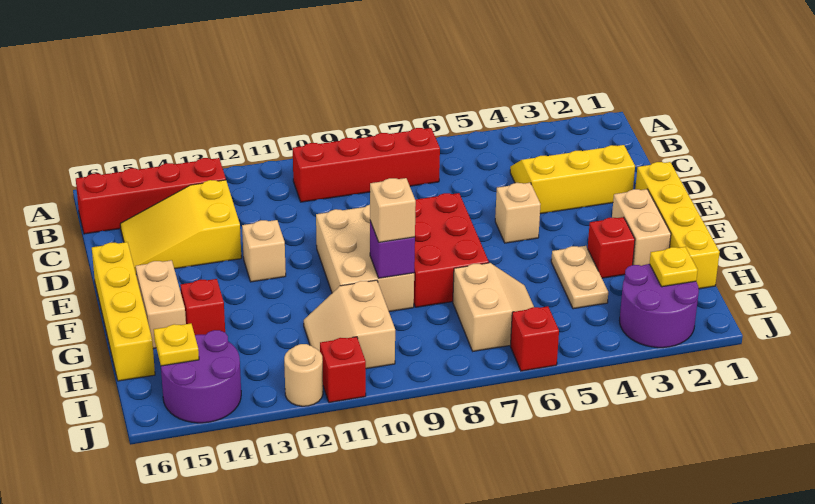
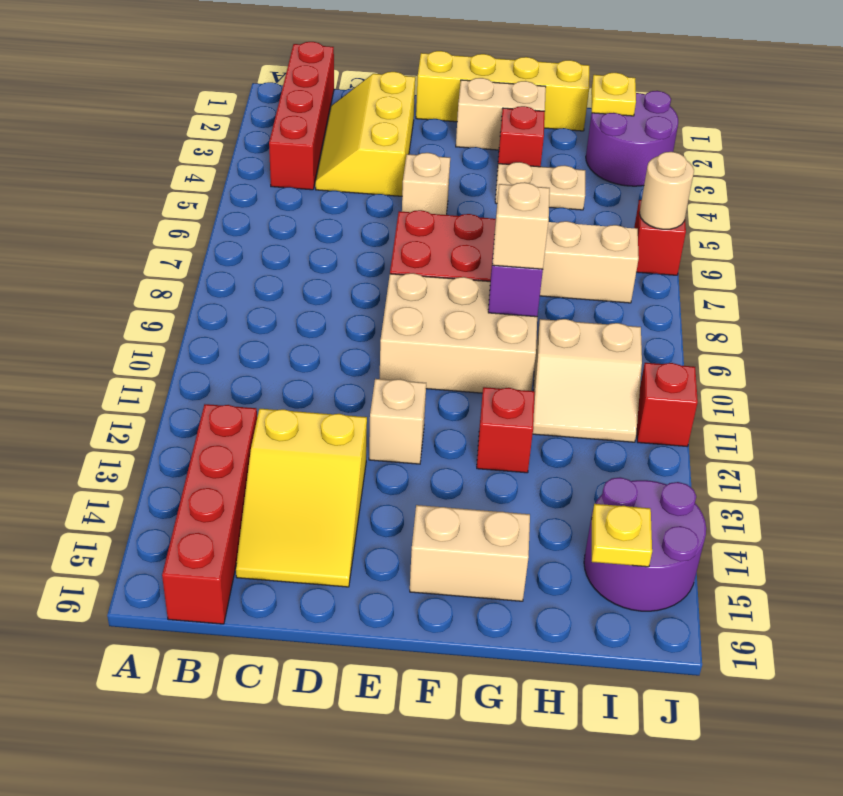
red 1x4 brick [293,128,440,202] -> red 1x4 brick moved to [269,42,334,190]
yellow 1x4 brick [92,242,155,381] -> none
red 1x1 brick [180,279,225,335] -> red 1x1 brick moved to [477,387,535,473]
tan 1x1 round brick [284,344,323,406] -> tan 1x1 round brick moved to [639,152,694,229]

